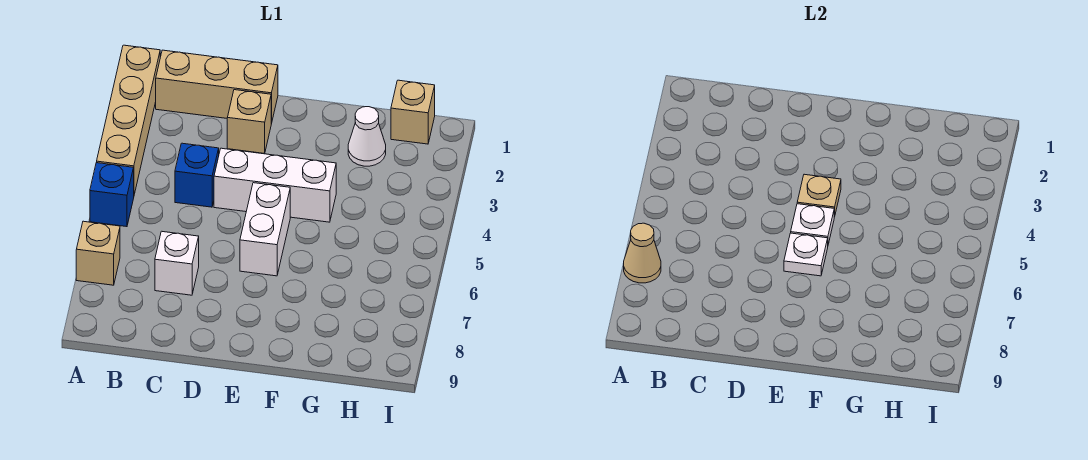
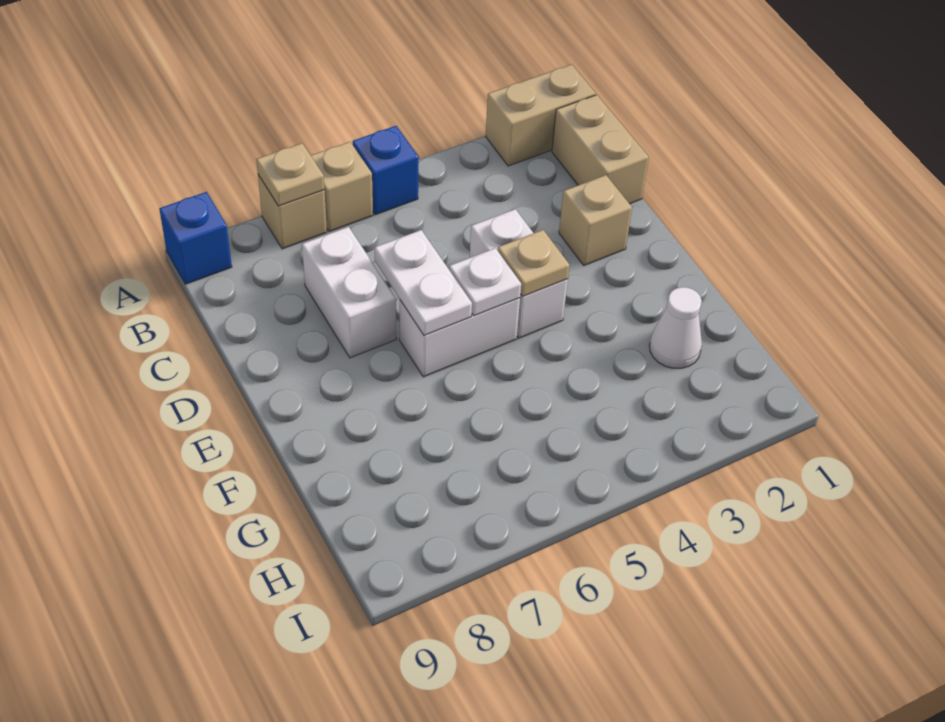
tan 1x4 brick [97,45,160,194] -> tan 1x2 brick [486,64,596,166]
tan 1x1 cone [624,223,661,283] -> tan 1x1 plate [256,143,324,206]
tan 1x3 brick [156,50,278,124] -> tan 1x2 brick [552,95,649,204]
blue 1x1 brick [175,143,219,207] -> blue 1x1 brick moved to [159,192,232,284]
white 1x1 brick [155,231,199,295] -> white 1x2 brick [302,227,396,358]
white 1x3 brick [214,148,336,222] -> white 1x2 brick [470,209,568,338]
white 1x1 plate [784,233,828,276] -> white 1x2 plate [375,230,472,335]
tan 1x1 brick [391,80,435,144] -> tan 1x1 brick moved to [311,142,373,232]

